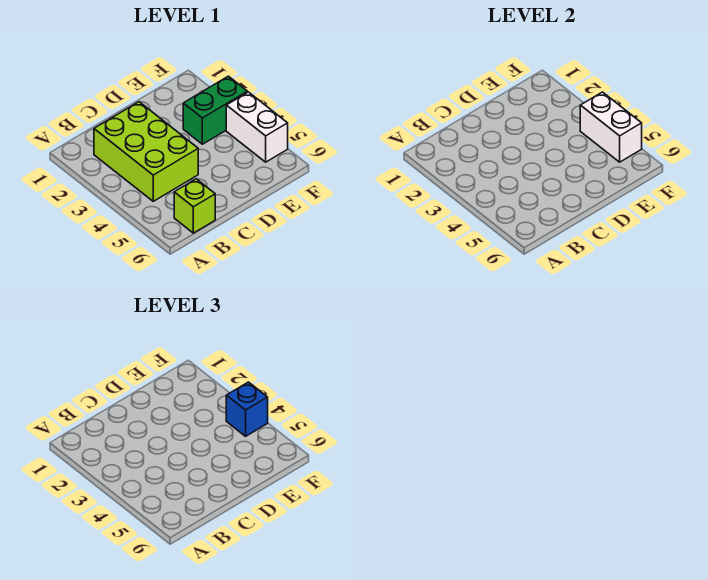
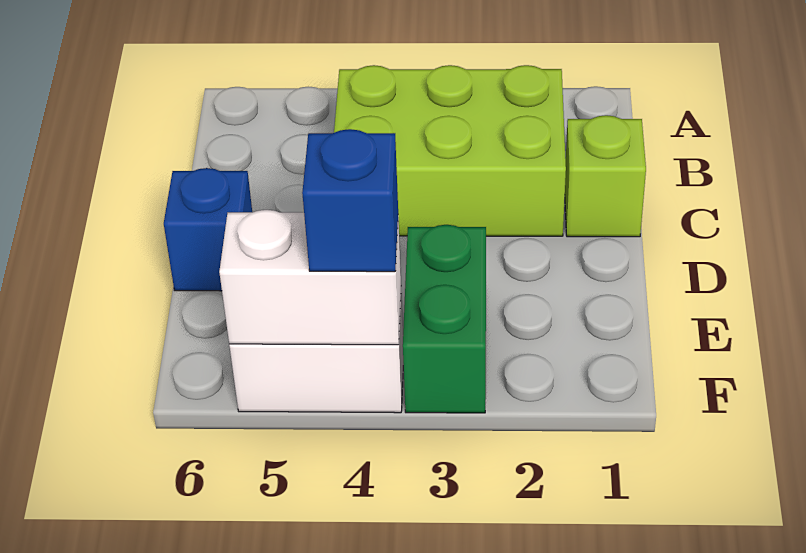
lime 1x1 brick [174,179,215,233] -> lime 1x1 brick moved to [565,115,646,237]
none -> blue 1x1 brick [164,168,252,291]

